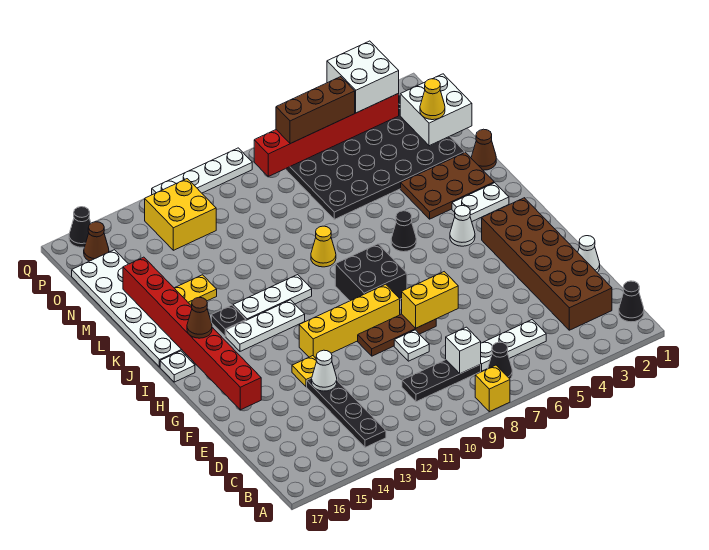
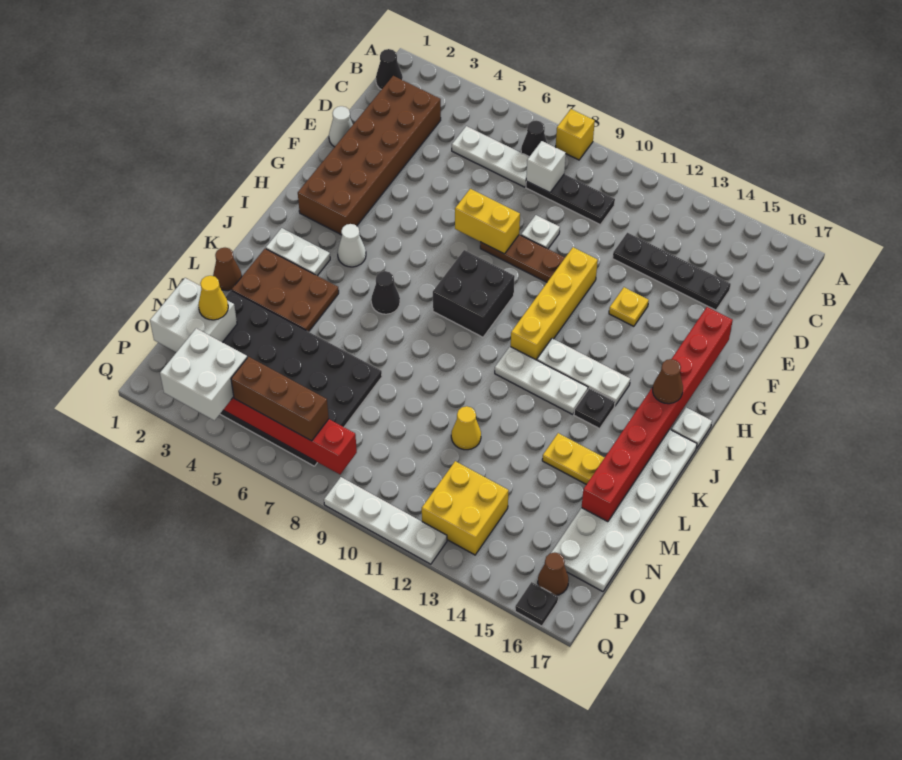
black 1x4 plate [307,378,386,447] -> black 1x4 plate turned to [613,233,731,310]
white 1x1 cone [312,350,337,391] -> none
yellow 1x4 brick [299,284,400,358] -> yellow 1x4 brick turned to [511,247,598,360]
yellow 1x1 cone [311,226,336,267] -> yellow 1x1 cone moved to [451,406,481,450]
black 1x1 cone [69,207,91,247] -> black 1x1 plate [515,582,558,626]

